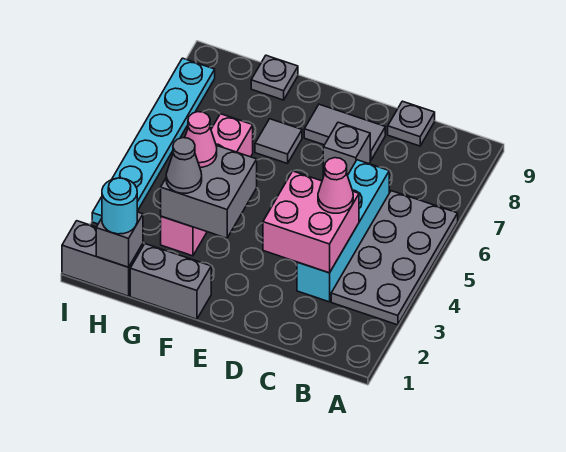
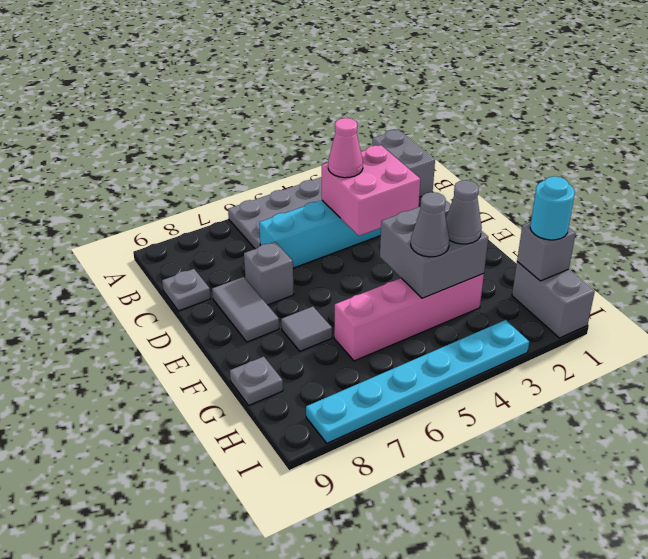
grey 1x2 brick [130,244,211,319] -> grey 1x2 brick moved to [372,130,435,197]
pink 1x1 cone [185,112,217,167] -> grey 1x1 cone [411,192,449,257]

